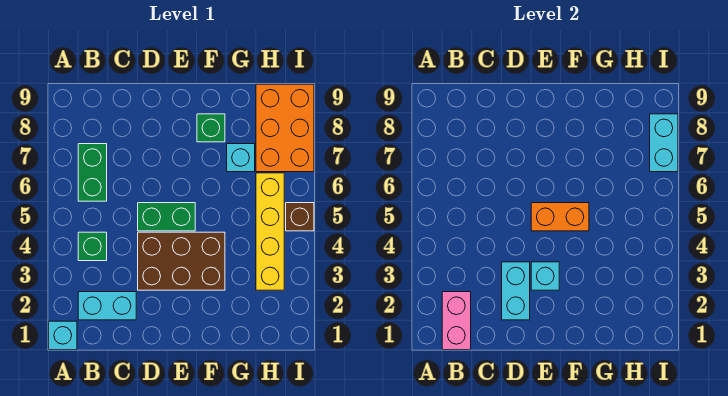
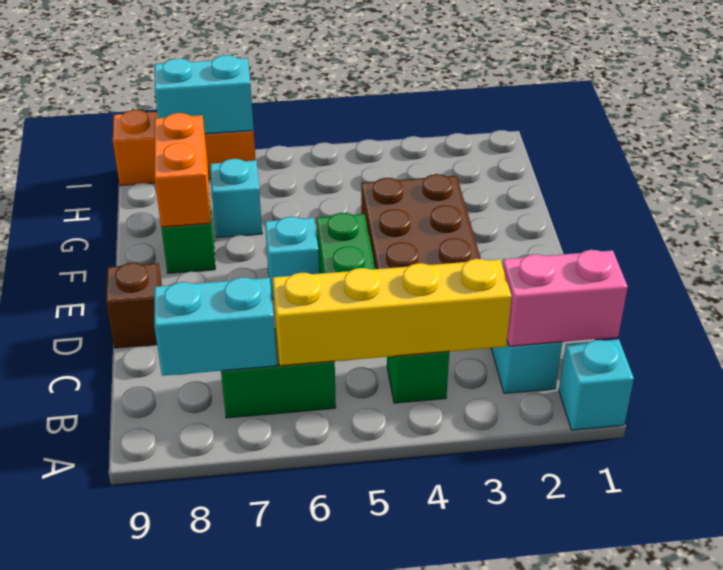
cyan 1x2 brick [502,262,530,320] -> cyan 1x2 brick moved to [154,277,277,376]
cyan 1x1 brick [531,262,559,290] -> cyan 1x1 brick moved to [265,217,319,299]
orange 1x2 brick [531,203,589,231] -> orange 1x2 brick moved to [154,113,211,227]
yellow 1x4 brick [256,173,284,290] -> yellow 1x4 brick moved to [273,259,512,366]
orange 2x3 brick [256,84,314,172] -> orange 1x3 brick [113,110,256,186]
brown 1x1 brick [286,203,314,231] -> brown 1x1 brick moved to [106,263,162,348]

